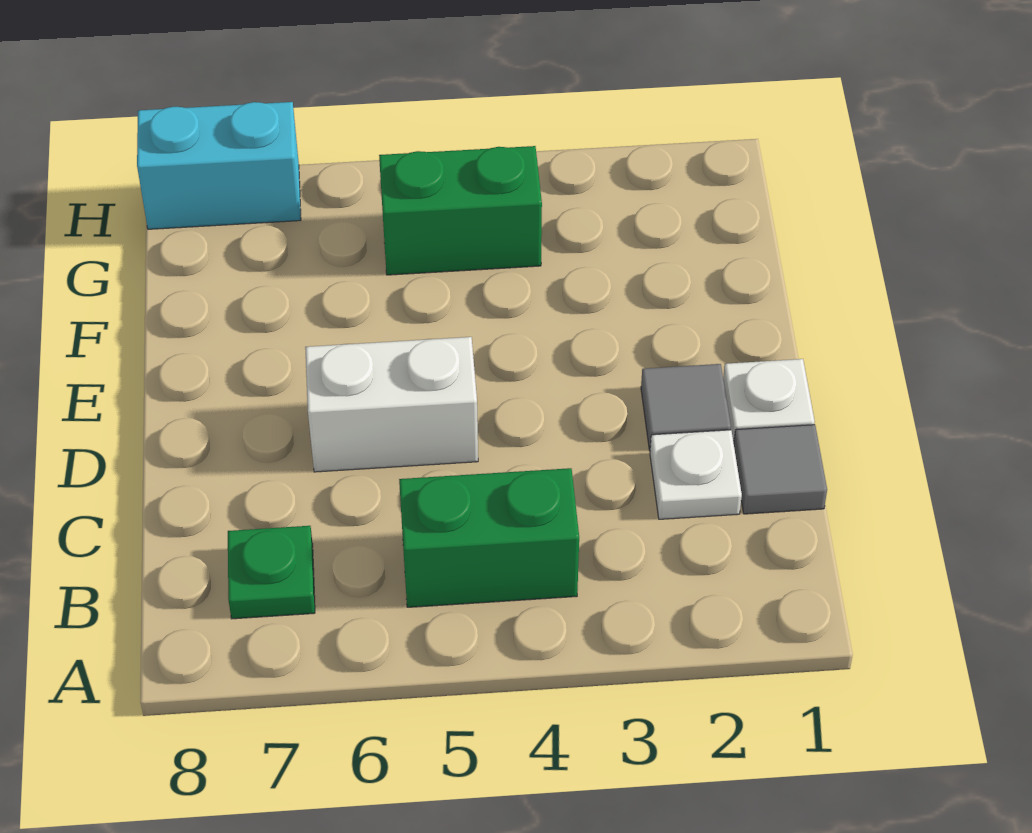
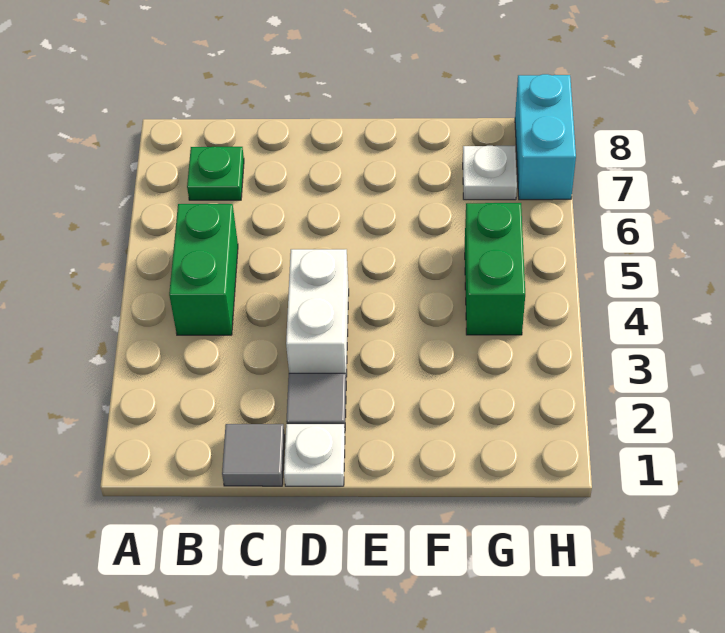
white 1x1 plate [650,430,742,519] -> white 1x1 plate moved to [463,146,517,200]
white 1x2 brick [305,337,478,472] -> white 1x2 brick moved to [286,249,349,377]

